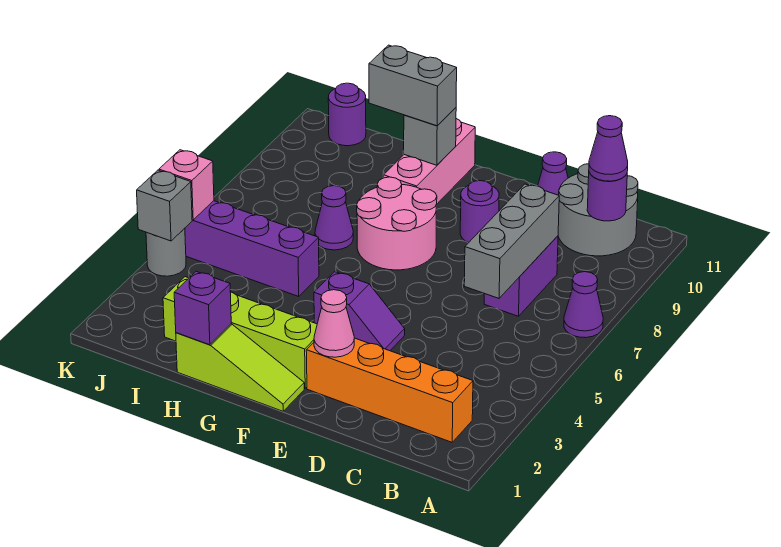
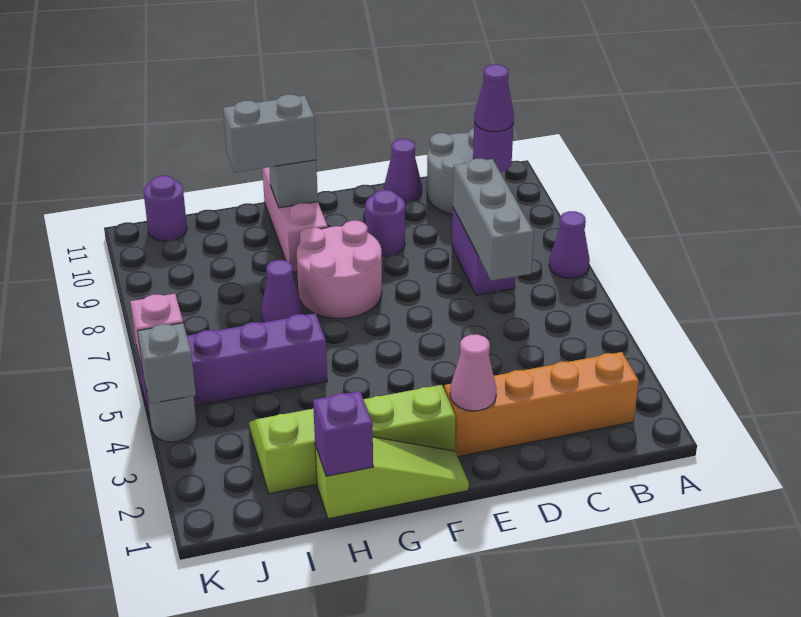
purple 1x2 slope [314,272,405,351] -> none

